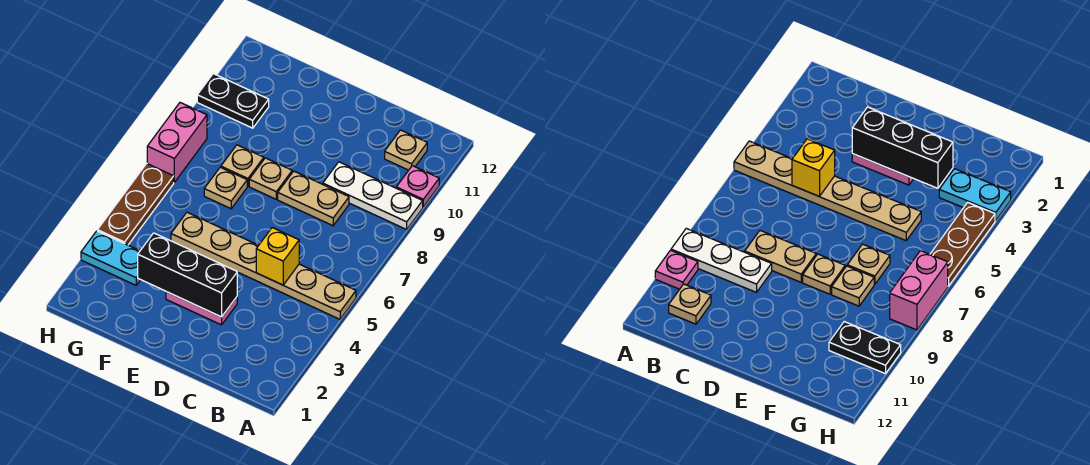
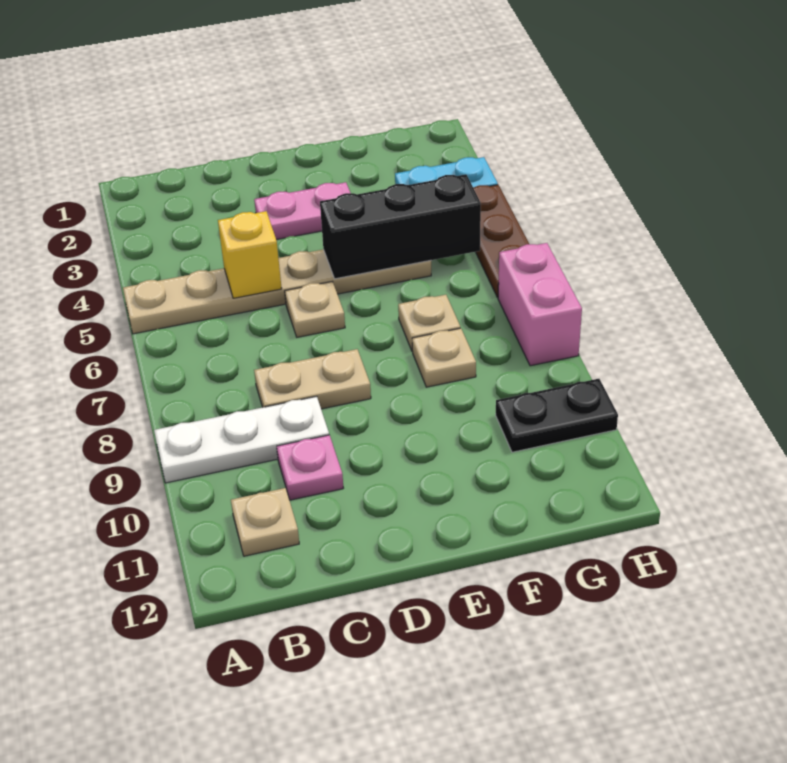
pink 1x1 plate [396,166,439,207] -> pink 1x1 plate moved to [277,435,343,500]
black 1x3 brick [138,233,237,317] -> black 1x3 brick moved to [320,174,481,279]
tan 1x1 plate [249,158,292,199] -> tan 1x1 plate moved to [285,282,345,337]

